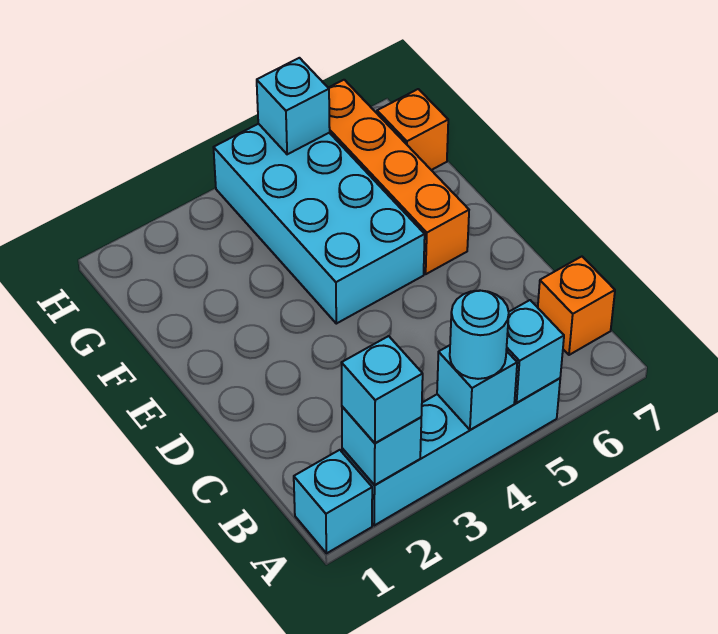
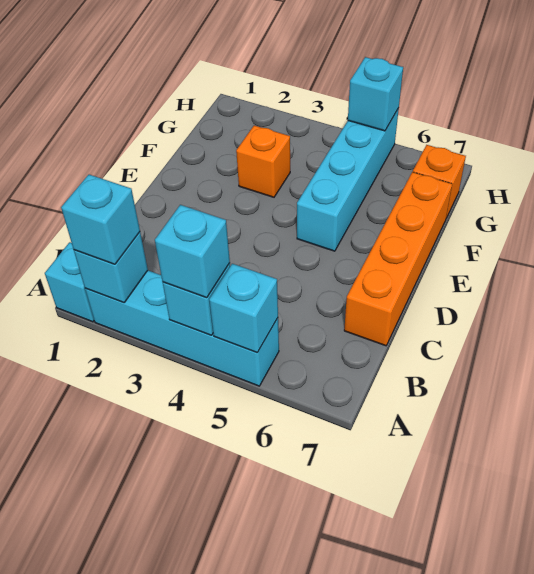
cyan 1x1 round brick [450,290,509,379] -> cyan 1x1 brick [155,205,230,298]
orange 1x1 brick [538,257,615,355] -> orange 1x1 brick moved to [236,125,290,197]
cyan 2x4 brick [213,124,425,324] -> cyan 1x4 brick [297,108,399,251]
orange 1x4 brick [329,80,469,274] -> orange 1x4 brick moved to [344,172,452,346]

